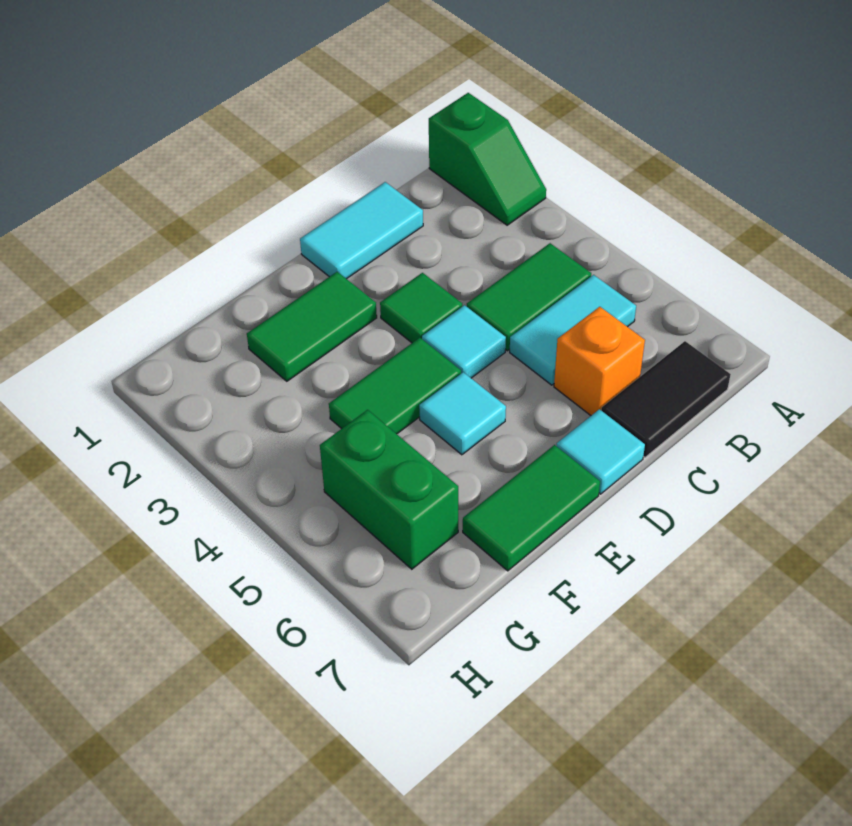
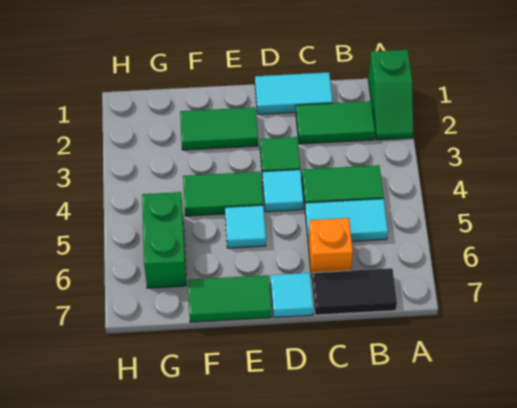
none -> green 1x2 tile [296,101,375,144]

